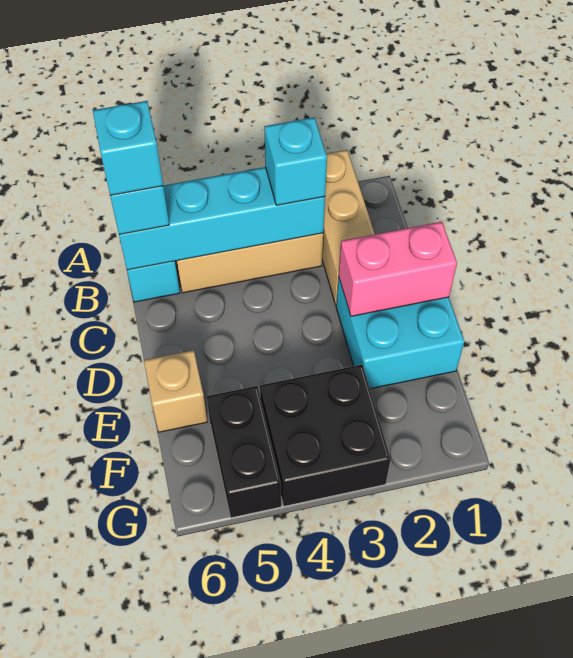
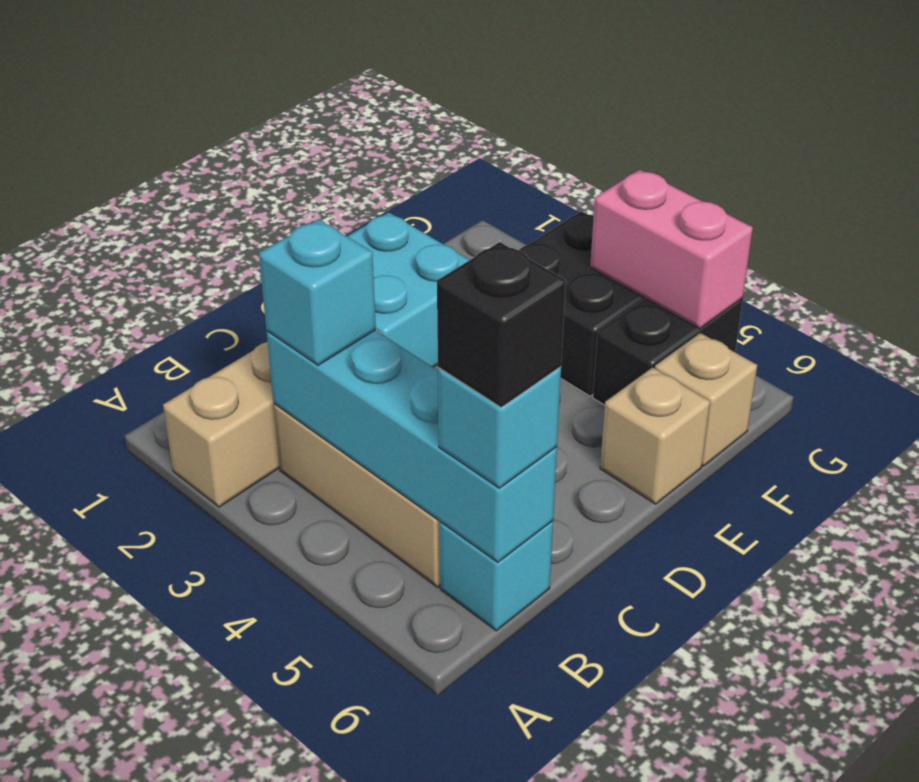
cyan 1x1 brick [93,101,163,195] -> black 1x1 brick [437,242,566,407]
pink 1x2 brick [339,222,457,316] -> pink 1x2 brick moved to [590,170,753,329]
none -> tan 1x1 brick [655,333,757,466]

